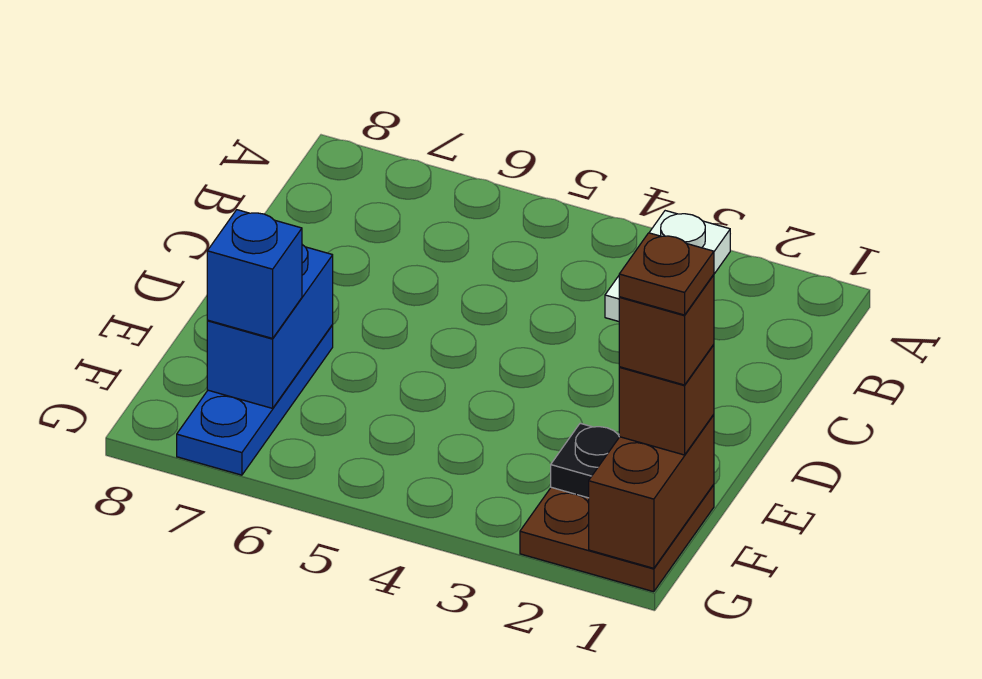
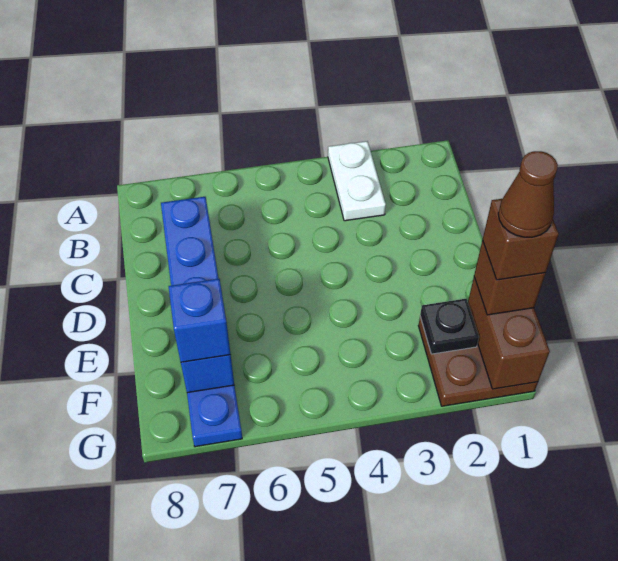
blue 1x2 brick [207,245,333,408] -> blue 1x4 brick [161,197,234,393]
brown 1x1 plate [619,233,714,315] -> brown 1x1 cone [498,151,558,237]

